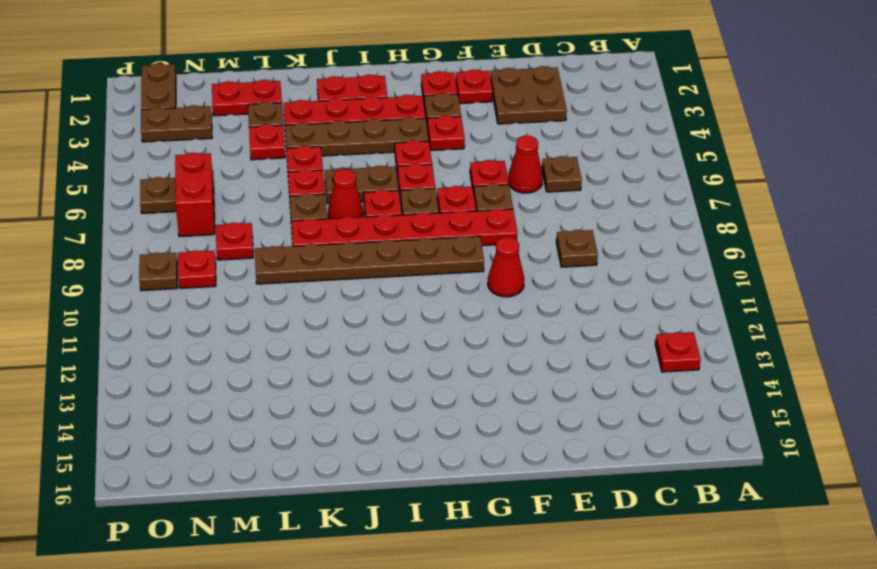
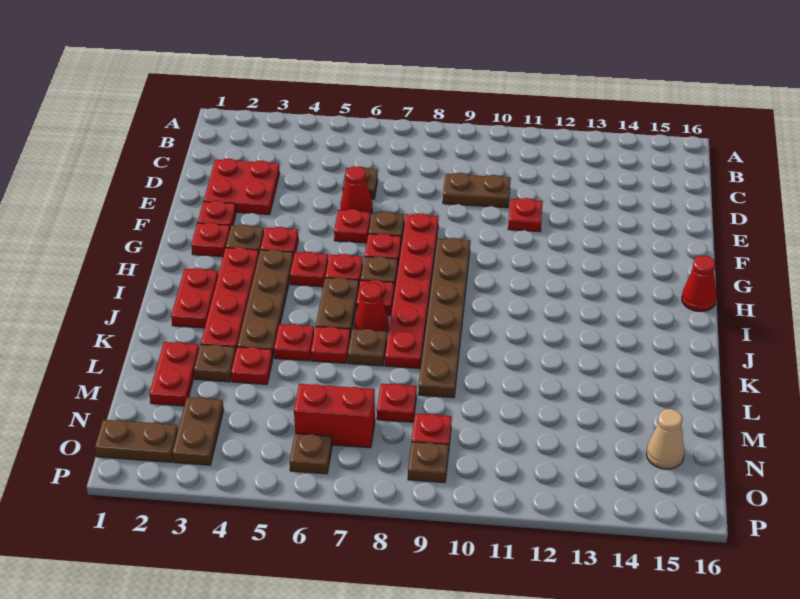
red 1x1 plate [655,332,701,372] -> red 1x1 plate moved to [508,198,543,232]
brown 2x2 plate [490,66,567,124] -> red 2x2 plate [204,159,280,214]
brown 1x1 plate [556,230,598,267] -> brown 1x2 plate [443,173,510,208]
red 1x1 cone [488,237,524,297] -> red 1x1 cone moved to [682,255,717,312]
none -> tan 1x1 cone [646,409,685,469]

